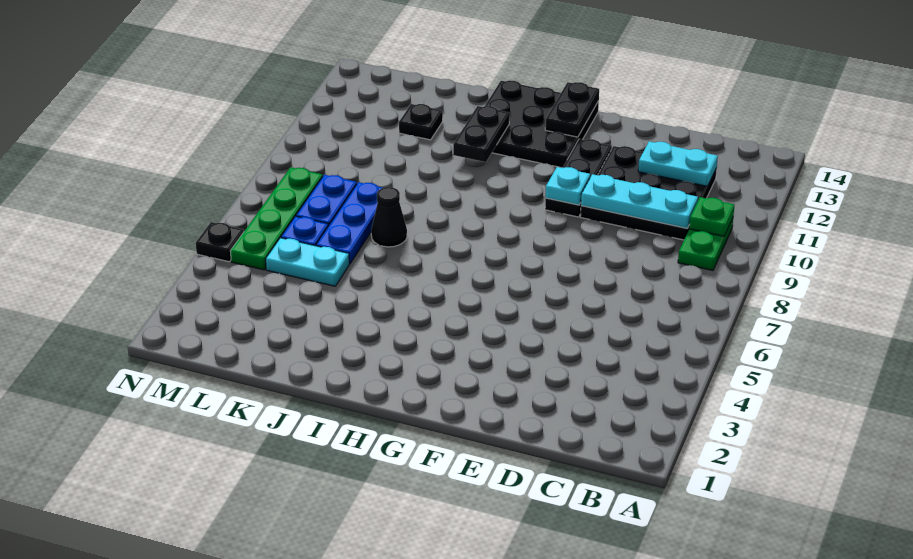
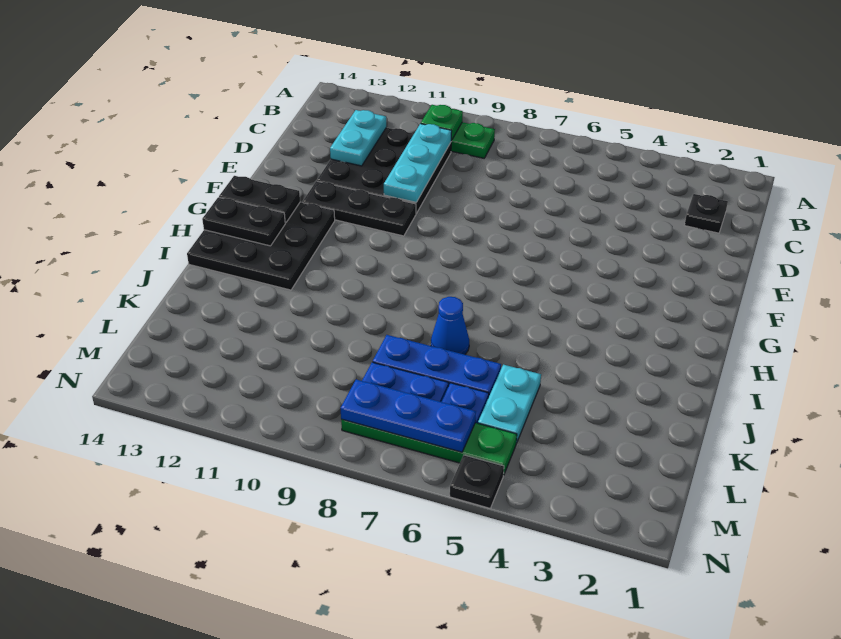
cyan 1x1 plate [545,167,590,205] -> none
black 1x2 plate [453,106,510,162] -> black 1x2 plate moved to [202,197,285,246]
black 1x1 cone [371,187,407,247] -> blue 1x1 cone [431,297,469,355]
black 1x1 plate [399,104,443,140] -> black 1x1 plate moved to [685,194,728,233]
none -> blue 1x3 plate [340,379,476,452]

